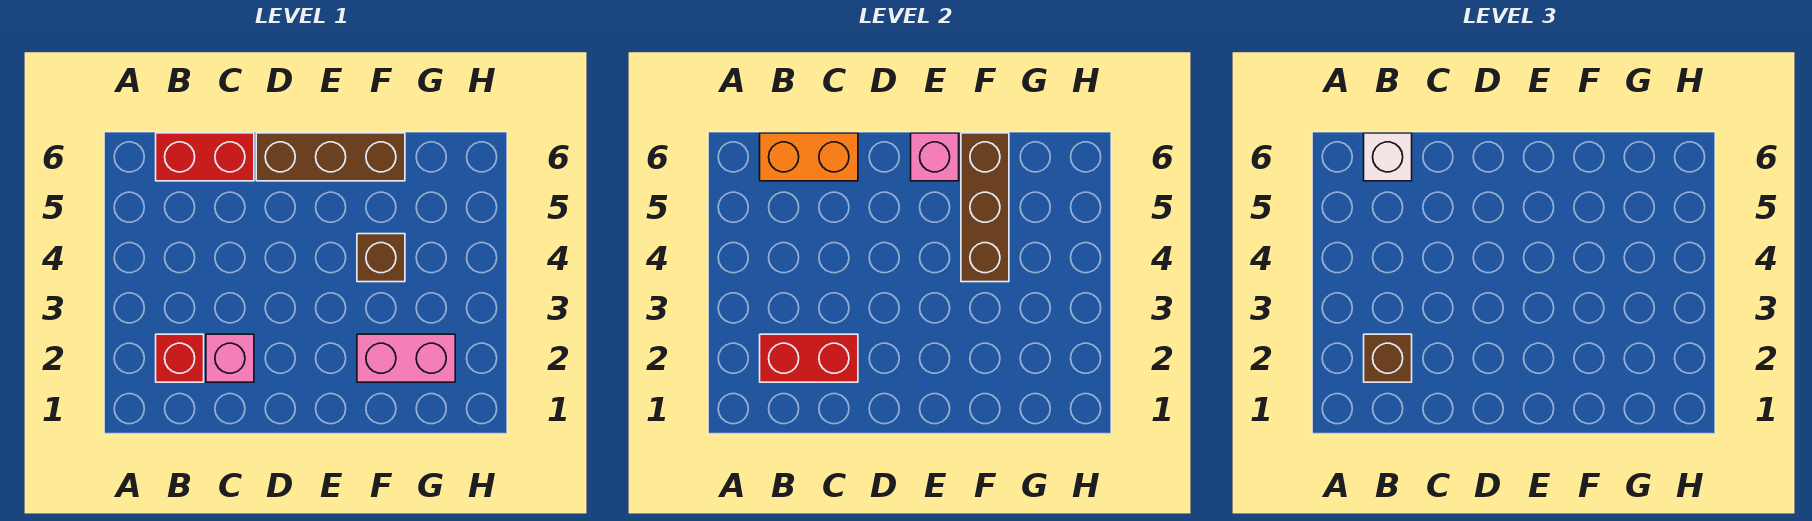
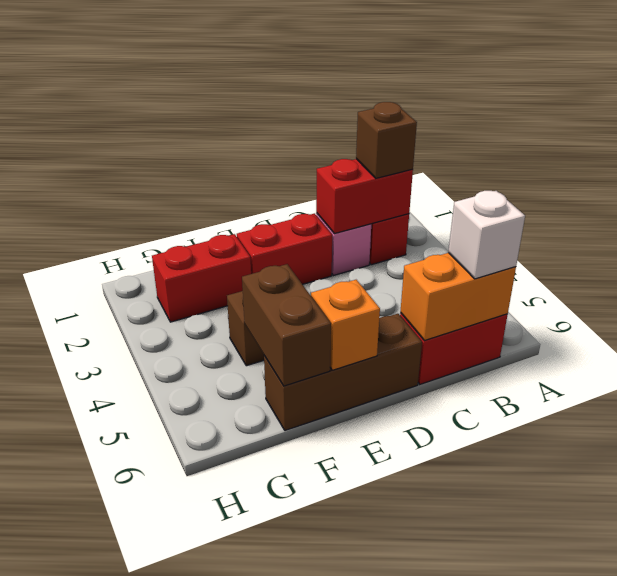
none -> red 1x2 brick [237,213,332,284]
pink 1x1 brick [911,133,959,181] -> orange 1x1 brick [311,280,380,370]
pink 1x2 brick [357,334,455,382] -> red 1x2 brick [152,234,251,322]
brown 1x3 brick [961,133,1009,282] -> brown 1x2 brick [242,264,331,386]

